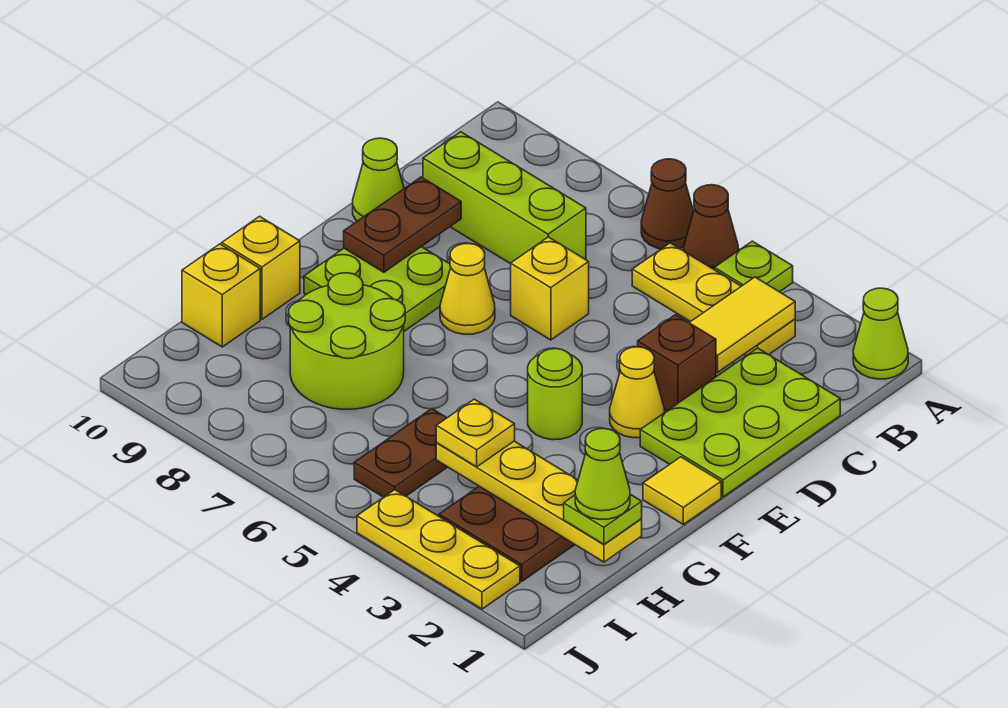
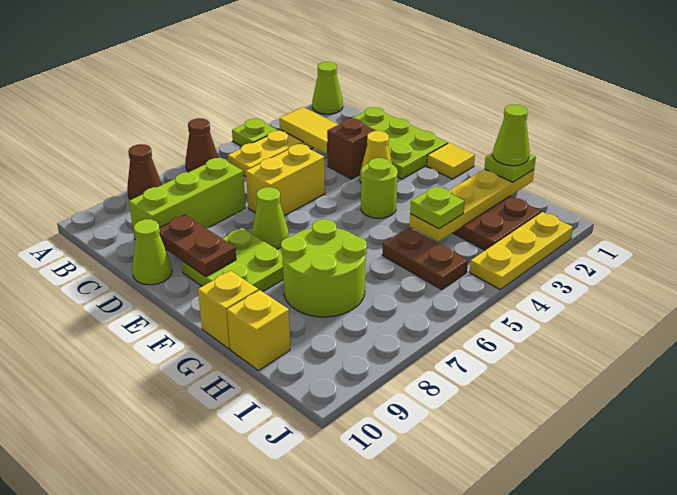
brown 1x1 cone [684,185,739,269] -> brown 1x1 cone moved to [127,144,162,200]
yellow 1x1 brick [511,237,589,340] -> yellow 1x2 brick [246,144,325,216]
yellow 1x1 cone [440,243,495,334] -> lime 1x1 cone [252,187,289,249]
yellow 1x1 plate [436,399,515,467] -> lime 1x1 plate [410,186,464,229]

